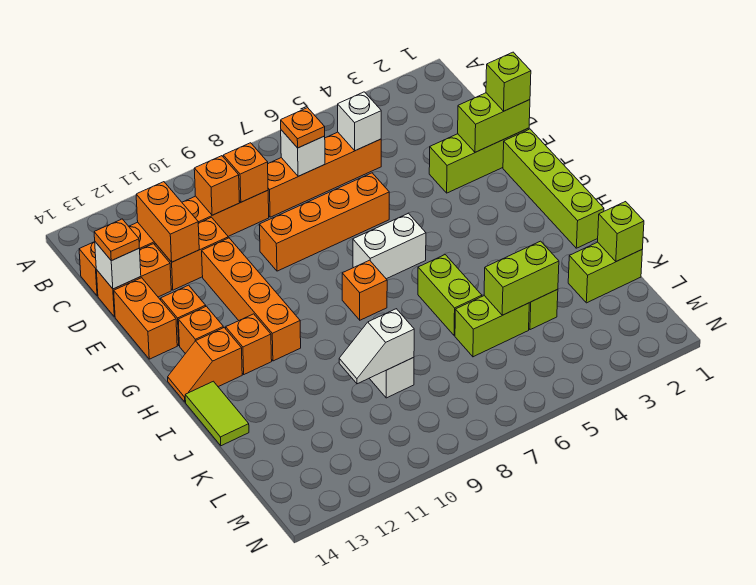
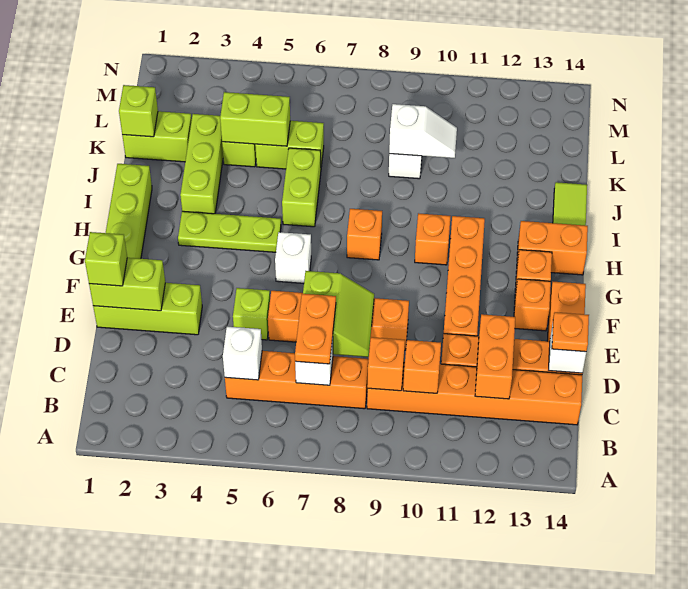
orange 1x1 plate [281,108,325,148] -> orange 1x2 plate [295,294,336,364]
none -> lime 2x2 slope [303,271,374,357]
none -> lime 1x1 brick [233,288,270,340]
white 1x2 brick [353,213,426,279] -> white 1x1 brick [275,232,311,283]
none -> lime 1x3 plate [178,211,281,252]
orange 1x1 brick [226,314,272,374] -> orange 1x1 brick moved to [415,213,451,265]
orange 1x2 slope [168,328,242,402] -> orange 1x2 brick [517,221,588,275]
none -> lime 1x3 brick [180,114,223,214]

